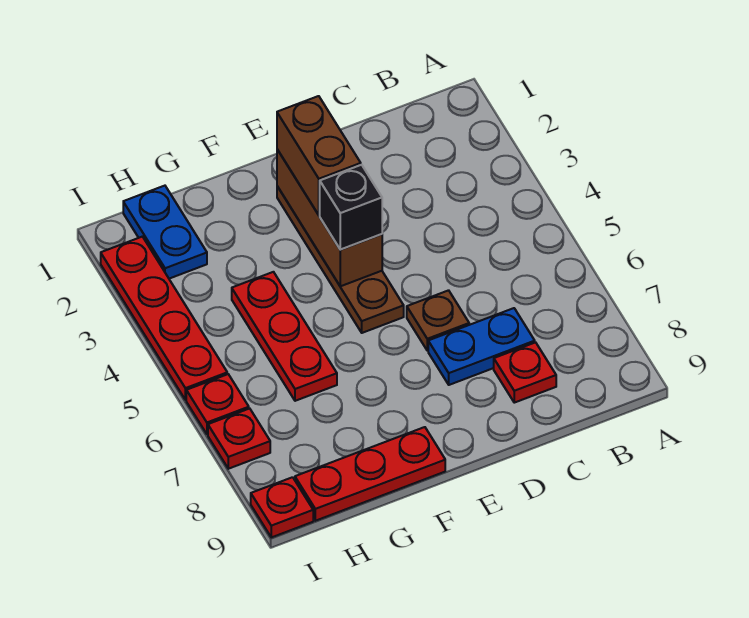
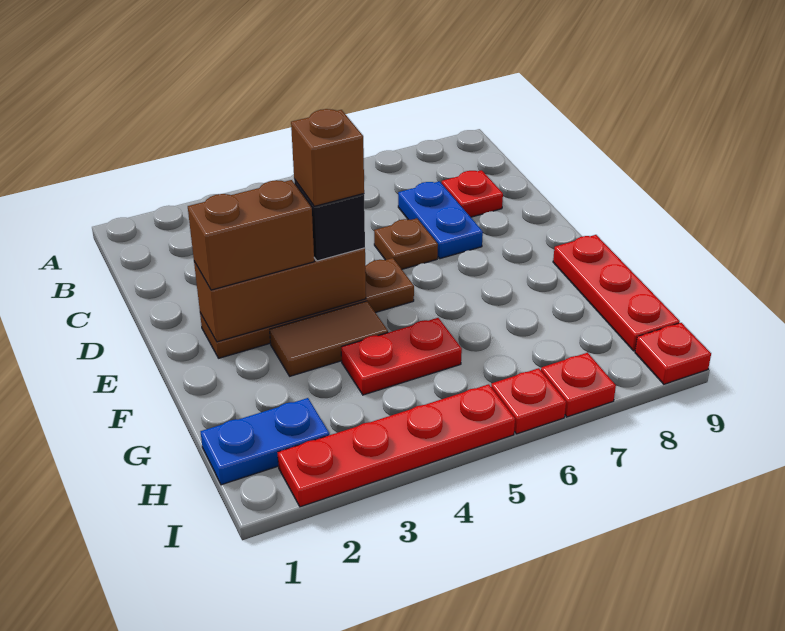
none -> brown 1x1 brick [291,109,364,206]
none -> brown 1x2 tile [270,301,388,376]
red 1x3 plate [232,272,337,401] -> red 1x2 plate [341,318,462,395]

